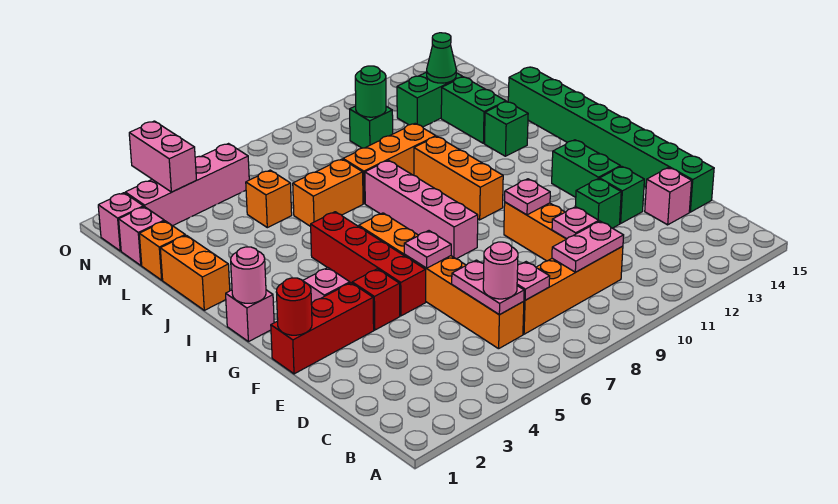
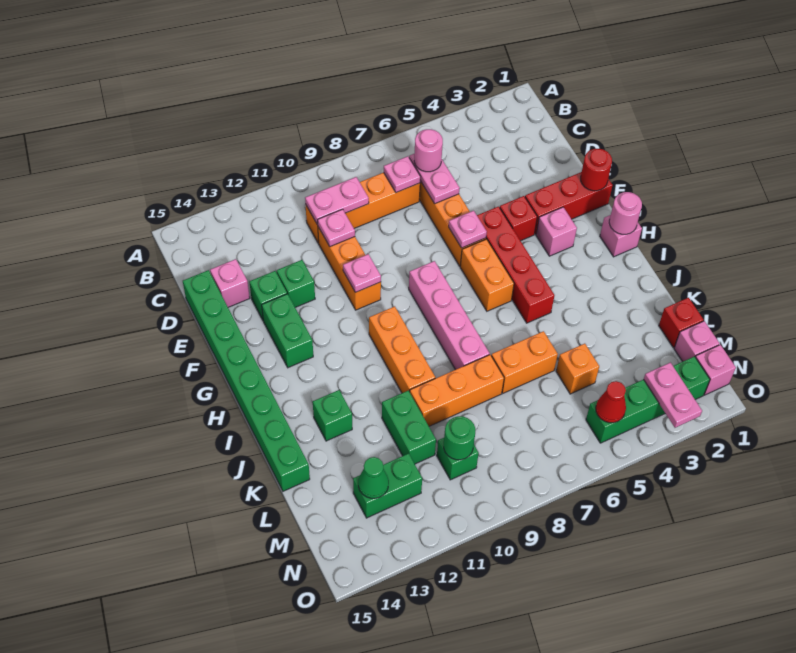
orange 1x2 brick [160,235,230,310] -> none
green 1x2 brick [441,77,506,143] -> green 1x2 brick moved to [382,391,436,464]
orange 1x1 brick [139,221,185,280] -> red 1x1 brick [659,298,704,348]
pink 1x4 brick [125,144,249,226] -> green 1x4 brick [586,356,710,443]
pink 1x2 brick [129,121,196,192] -> pink 1x2 plate [644,363,702,428]
none -> red 1x1 cone [596,381,626,423]

